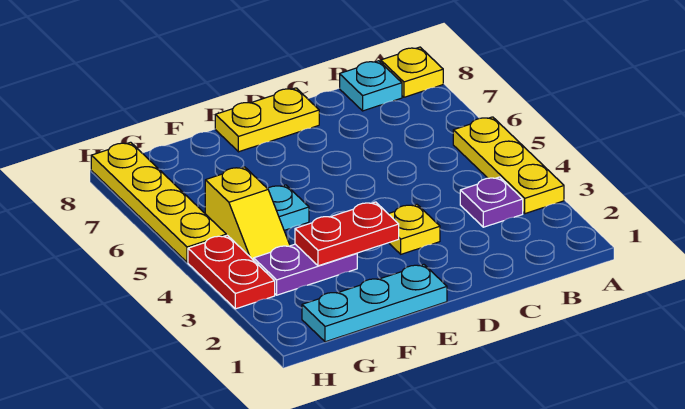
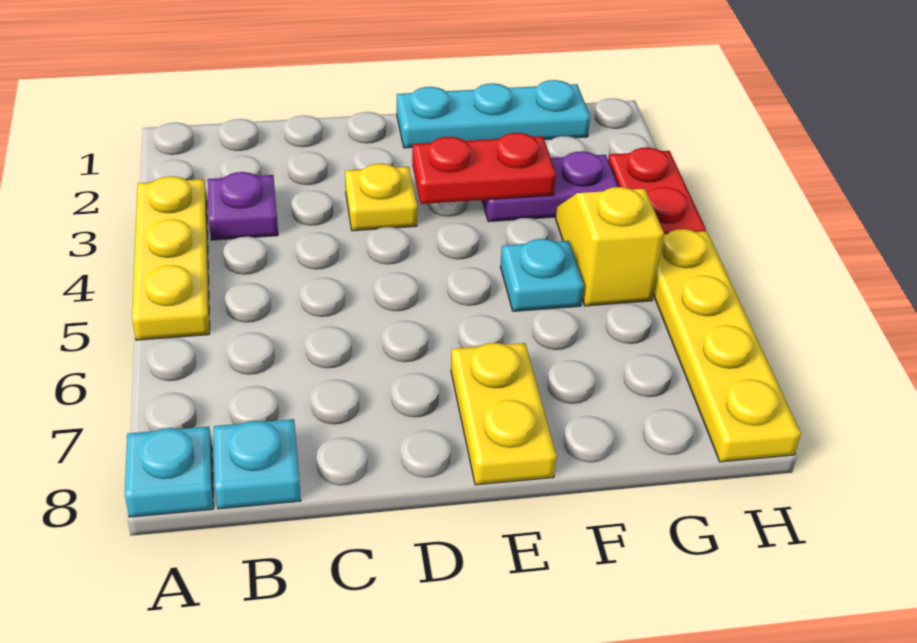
yellow 1x1 plate [381,47,443,97] -> cyan 1x1 plate [125,426,214,517]
yellow 1x2 plate [215,88,319,152] -> yellow 1x2 plate turned to [451,343,557,485]

